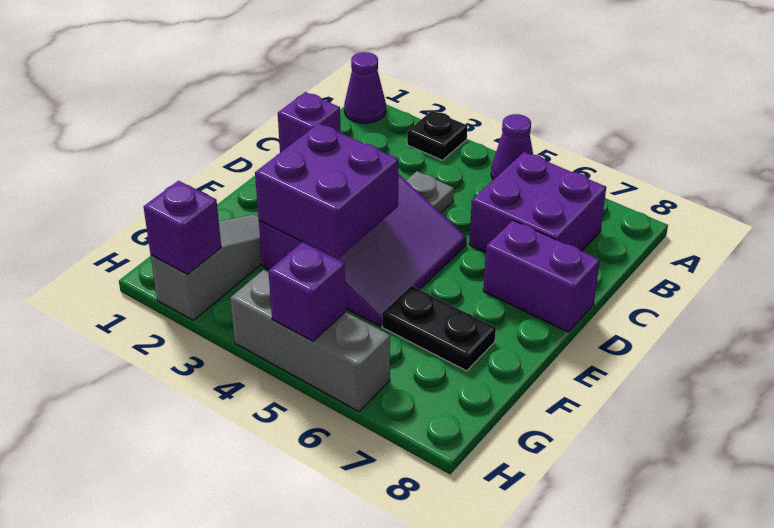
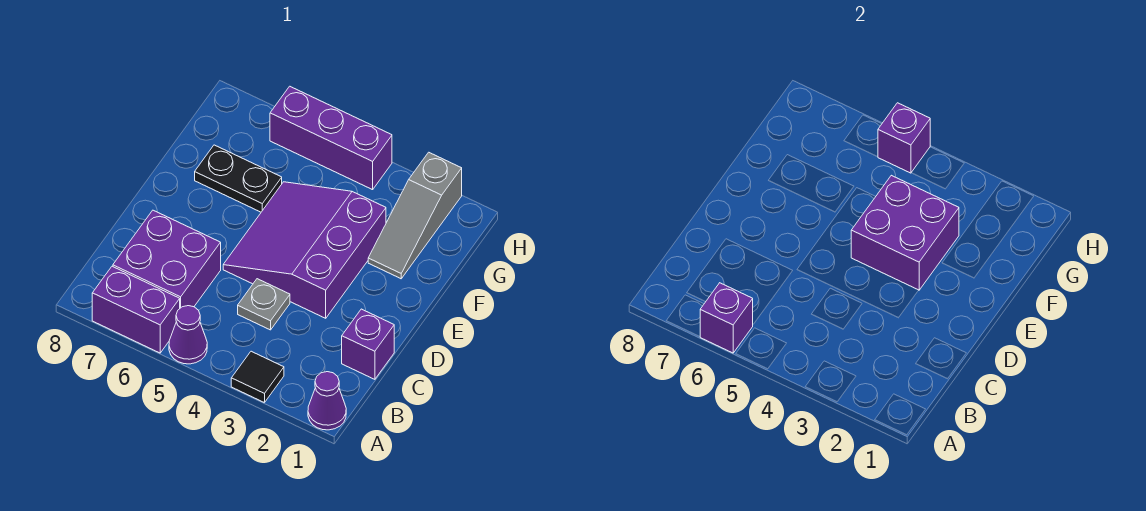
black 1x1 plate [407,111,467,160] -> black 1x1 tile [231,351,284,403]
purple 1x2 brick [483,221,600,332] -> purple 1x2 brick moved to [92,266,180,353]
purple 1x1 brick [144,181,221,274] -> purple 1x1 brick moved to [700,283,753,353]
grey 1x3 brick [230,270,390,412] -> purple 1x3 brick [270,86,392,190]

